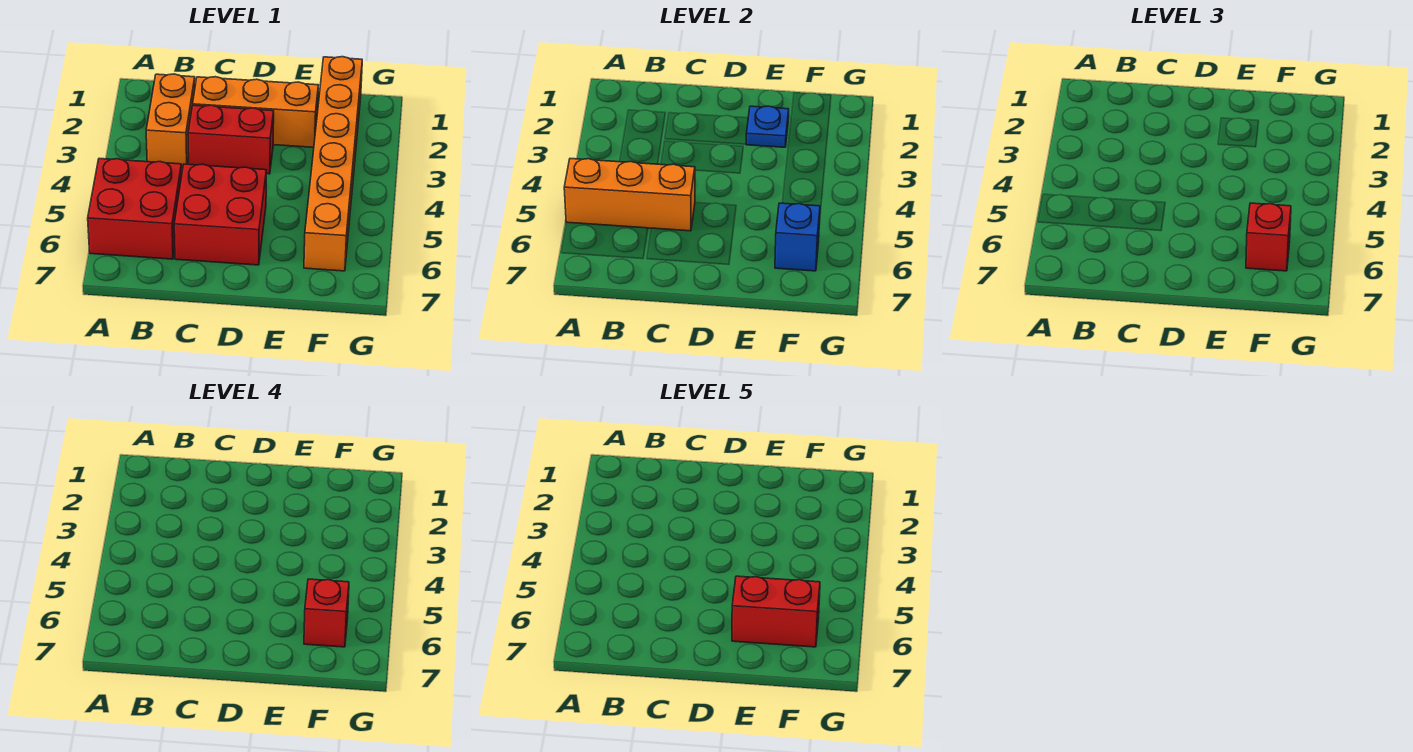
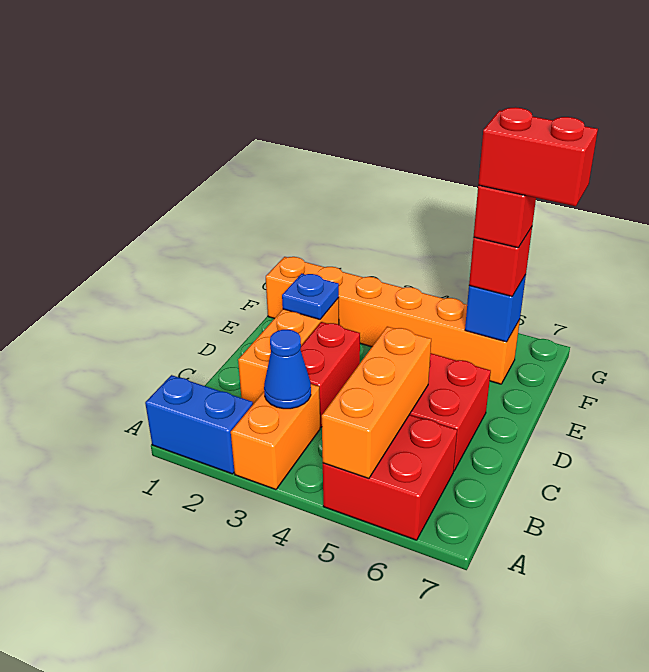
none -> blue 1x2 brick [145,375,253,474]
orange 1x2 brick [146,74,195,168] -> orange 1x2 brick turned to [231,384,320,490]
none -> blue 1x1 cone [264,330,311,409]
red 1x2 brick [732,576,820,647] -> red 1x2 brick turned to [478,107,598,206]

